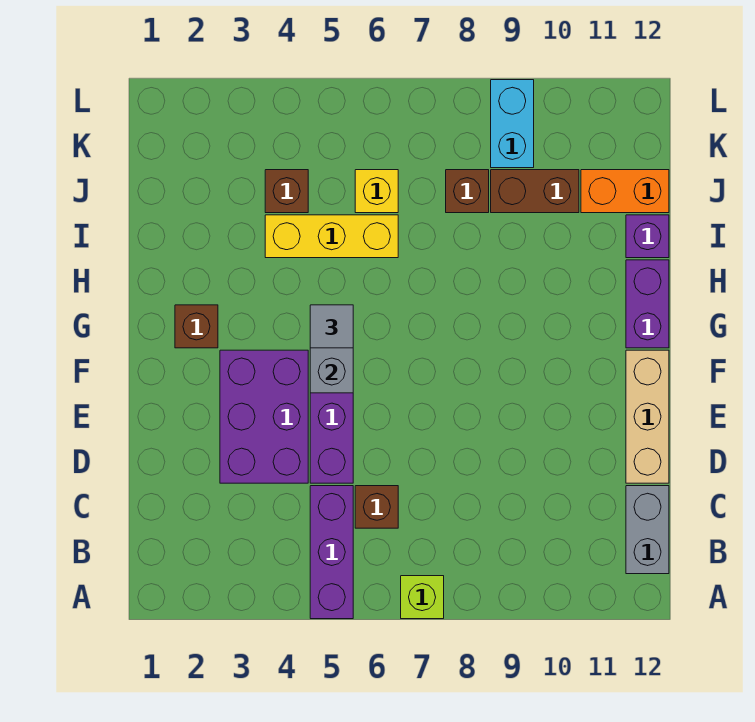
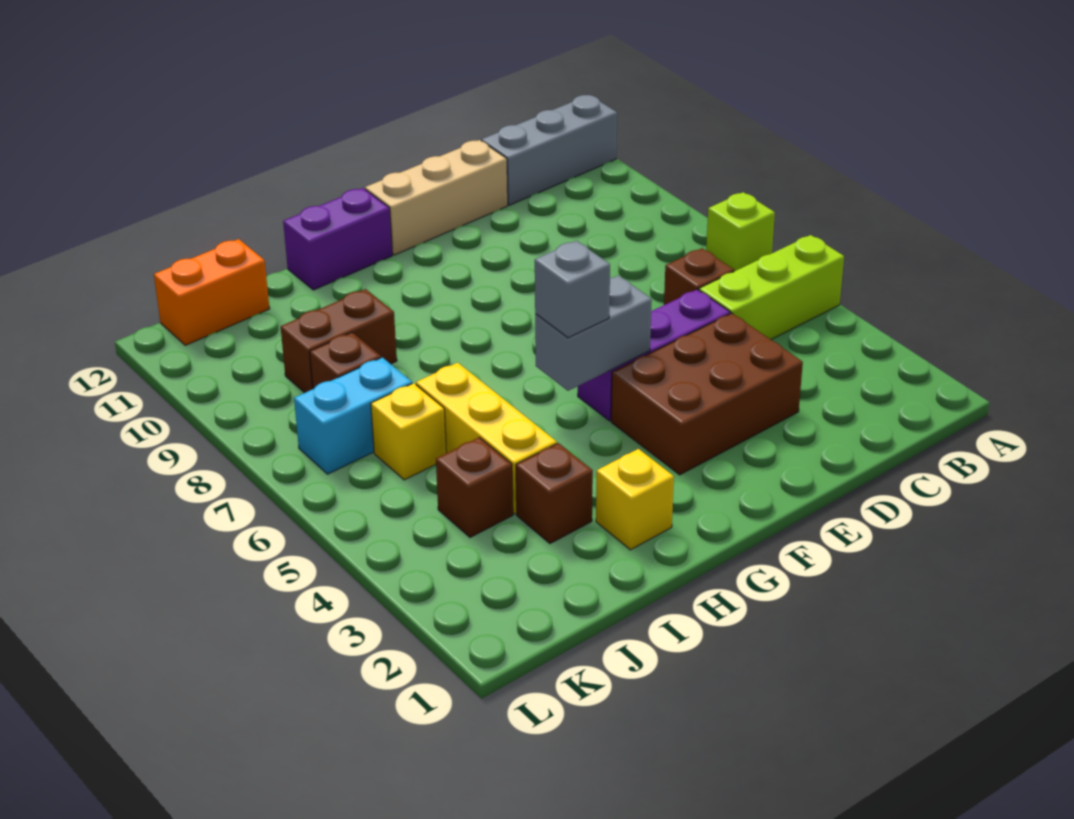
purple 1x3 brick [310,486,353,619] -> lime 1x3 brick [699,235,844,339]
grey 1x2 brick [626,486,669,574] -> grey 1x3 brick [481,95,617,205]
purple 2x3 brick [220,350,308,483] -> brown 2x3 brick [611,313,803,475]
brown 1x1 brick [175,305,218,348] -> brown 1x1 brick moved to [516,443,593,543]
grey 1x1 tile [310,305,353,348] -> grey 1x1 brick [535,241,610,338]
none -> yellow 1x1 brick [596,449,674,550]
purple 1x1 brick [626,215,669,258] -> none
brown 1x2 brick [491,170,579,213] -> brown 1x2 brick turned to [281,289,397,393]
orange 1x2 brick [581,170,669,213] -> orange 1x2 brick turned to [154,239,270,345]
cyan 1x2 brick [491,80,534,168] -> cyan 1x2 brick moved to [294,357,412,474]

